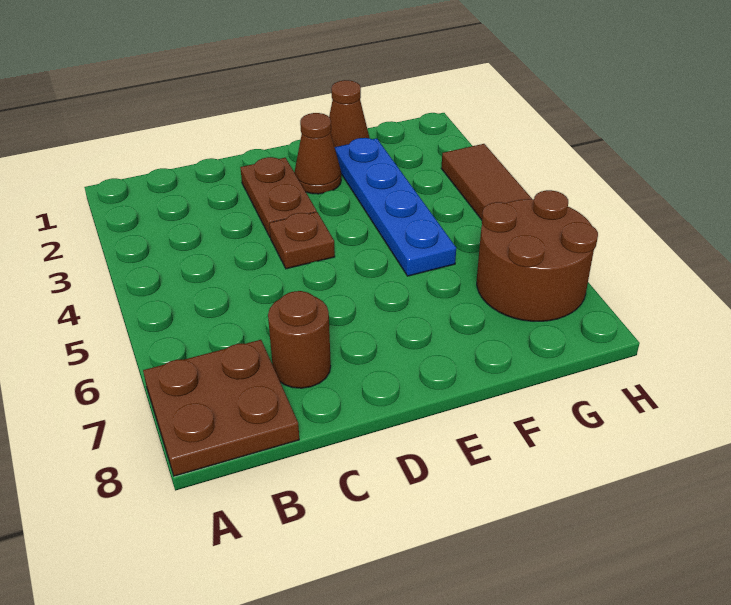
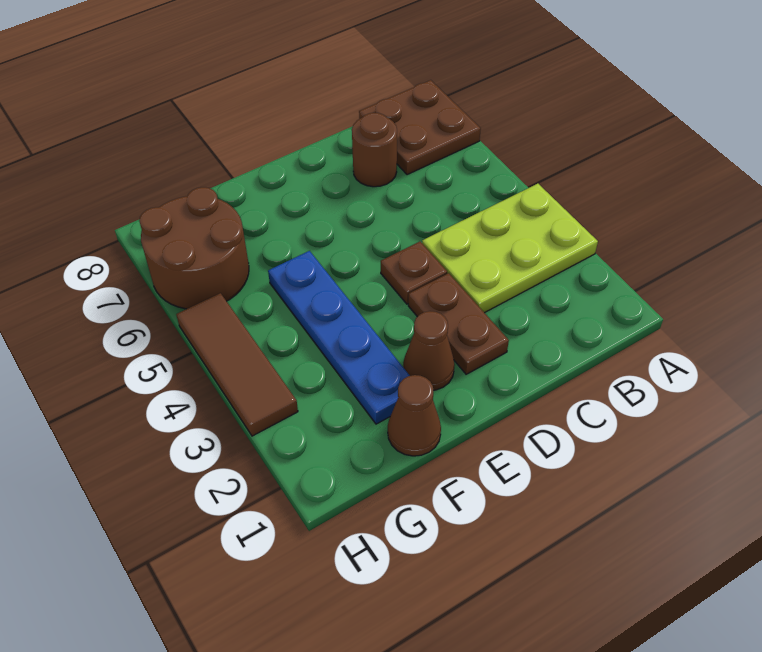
none -> lime 2x3 plate [422,184,598,313]

